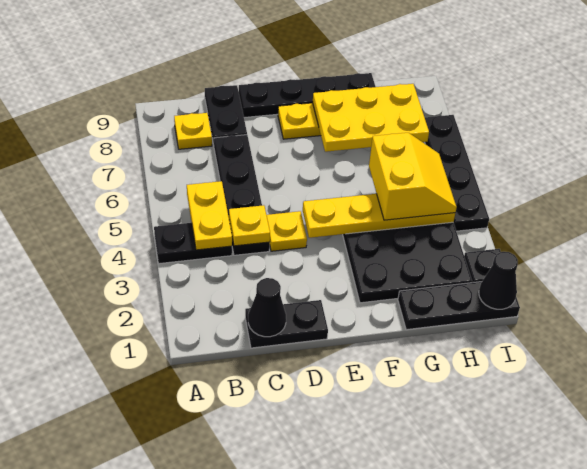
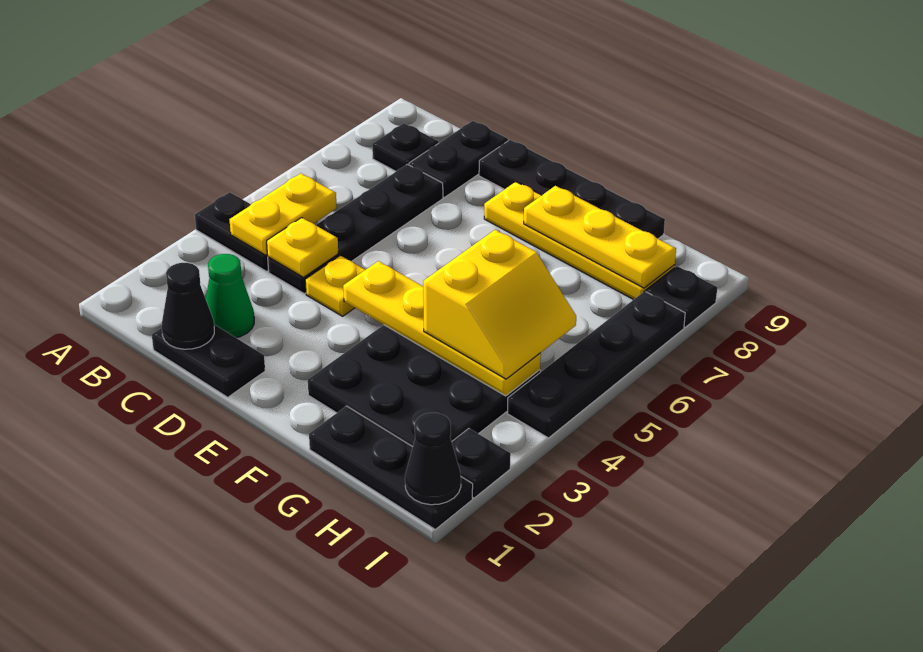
yellow 1x1 plate [174,113,212,149] -> black 1x1 plate [372,123,439,171]
none -> green 1x1 cone [206,254,254,338]
yellow 2x3 plate [313,84,429,152] -> yellow 1x3 plate [524,186,676,288]
none -> black 1x1 plate [646,266,717,327]

